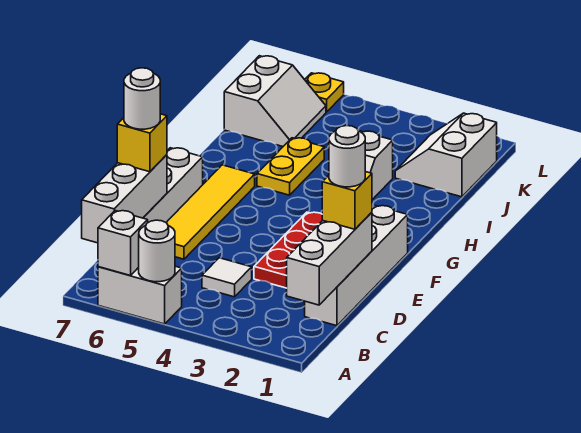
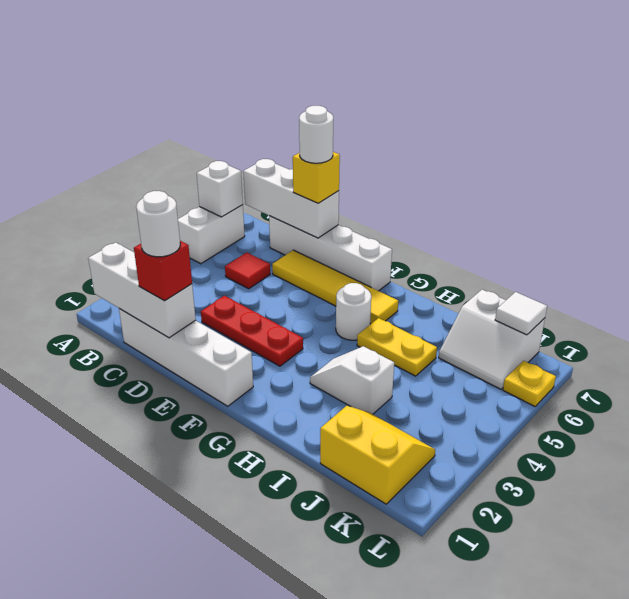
white 1x1 round brick [139,220,175,282] -> white 1x1 round brick moved to [336,283,371,340]
white 1x1 tile [202,258,252,297] -> white 1x1 tile moved to [495,292,547,335]
none -> red 1x1 tile [225,252,270,289]
yellow 1x1 brick [322,172,372,229] -> red 1x1 brick [134,241,192,301]
white 2x2 slope [395,113,497,197] -> yellow 2x2 slope [320,406,435,504]

